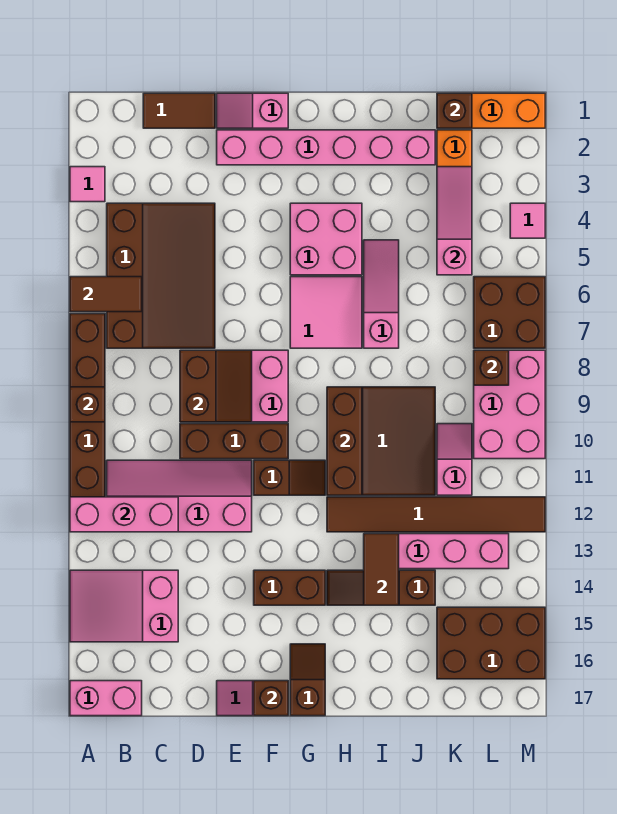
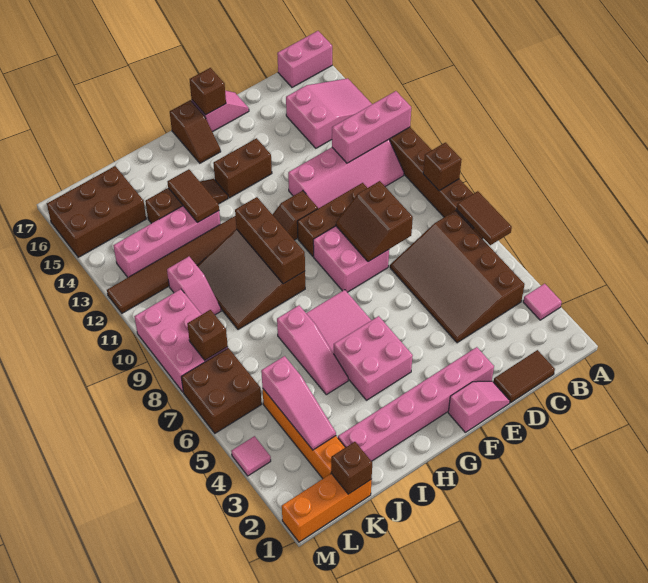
brown 1x2 tile [70,277,142,312] -> brown 1x2 tile turned to [457,191,512,245]

